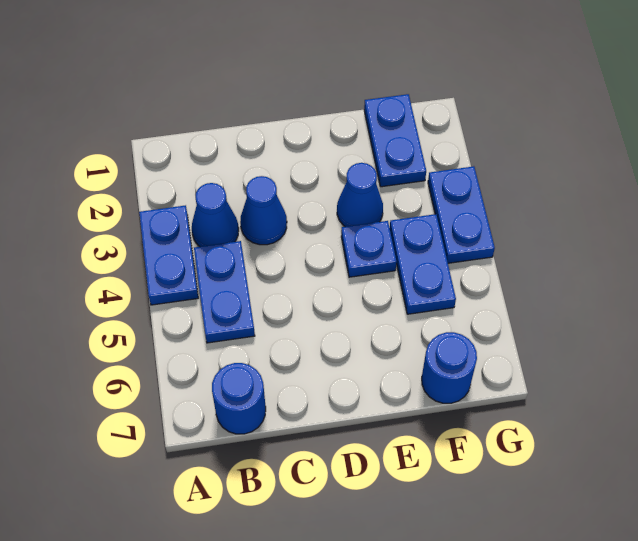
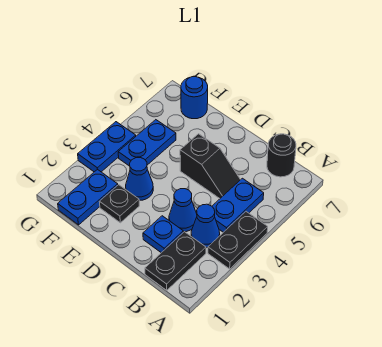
blue 1x2 plate [139,205,198,305] -> black 1x2 plate [208,212,268,269]
none -> black 1x2 plate [145,232,206,290]
blue 1x1 round brick [212,363,266,434] -> black 1x1 round brick [267,134,296,177]
none -> black 1x2 slope [180,134,240,198]
none -> black 1x1 plate [100,185,139,223]
blue 1x1 plate [341,221,396,277] -> blue 1x1 plate moved to [143,216,183,253]

